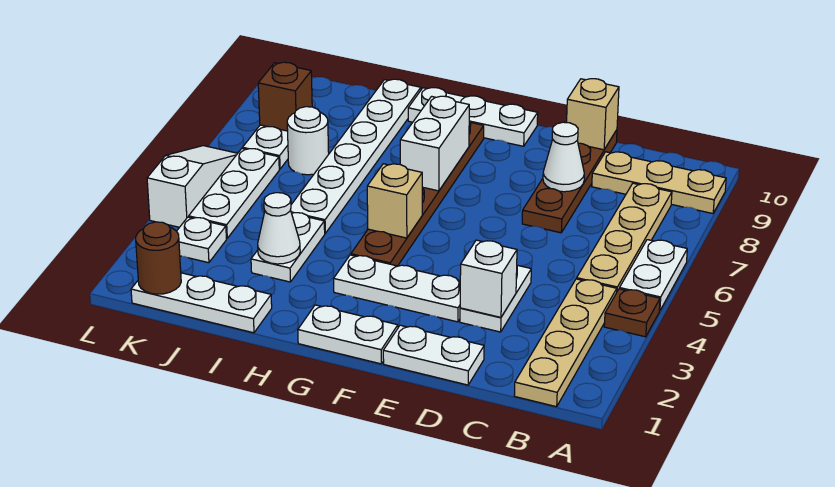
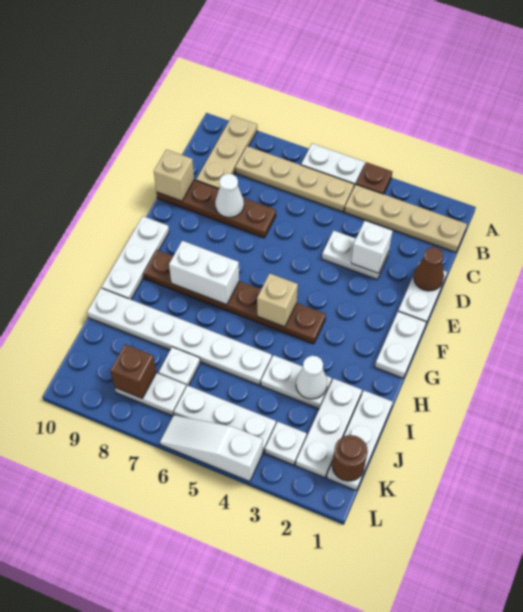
none -> brown 1x1 cone [414,247,444,291]
white 1x3 plate [334,255,460,322] -> white 1x3 plate moved to [296,378,362,478]
white 1x1 round brick [287,107,329,175] -> white 1x1 plate [159,347,200,387]

